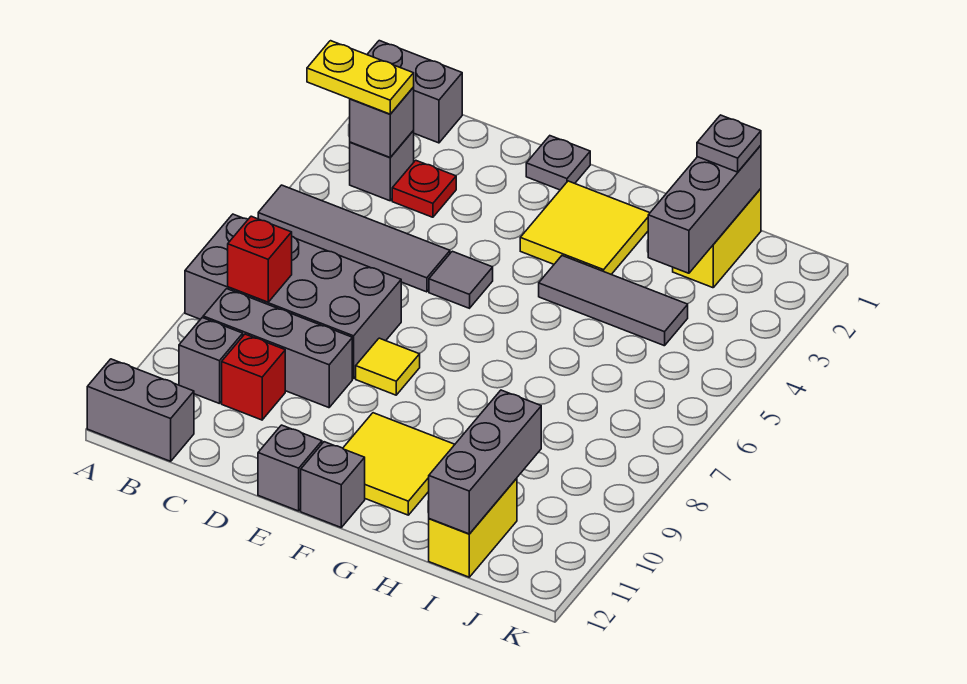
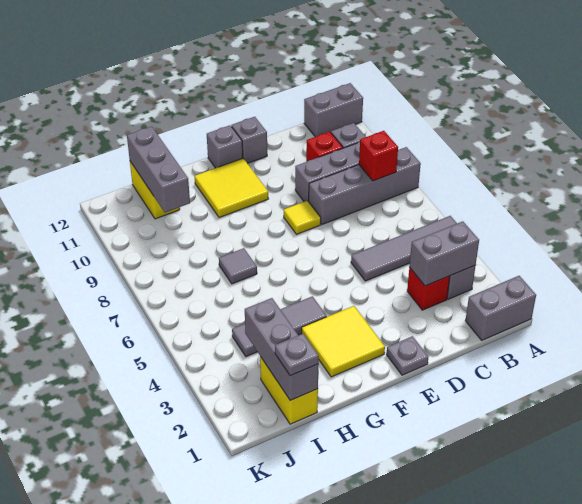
yellow 1x2 plate [307,41,414,114] -> none
grey 2x4 brick [185,214,401,379] -> grey 1x4 brick [309,147,421,224]
grey 1x1 brick [350,88,414,157] -> grey 1x2 brick [409,221,479,286]
red 1x1 plate [392,160,456,217] -> red 1x1 brick [407,267,450,310]
grey 1x1 tile [429,251,493,308] -> grey 1x1 tile moved to [219,248,257,284]

